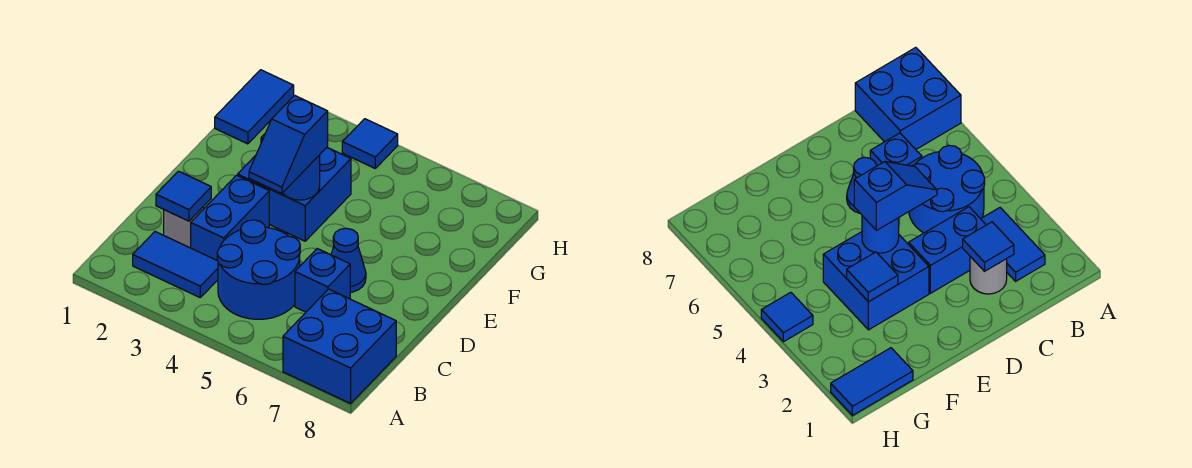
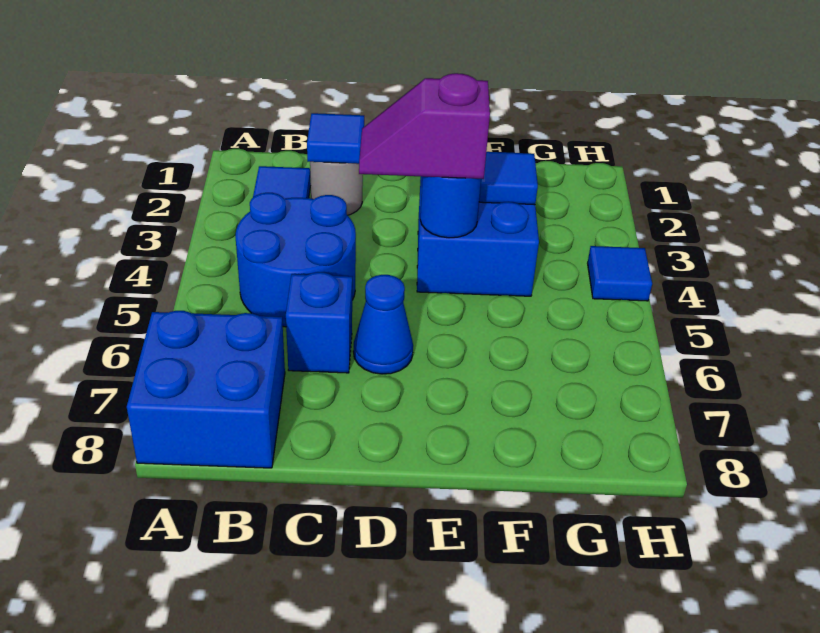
blue 1x2 brick [191,175,269,261] -> none
blue 1x2 slope [249,95,328,194] -> purple 1x2 slope [359,73,490,179]
blue 1x2 tile [215,70,294,144] -> none

